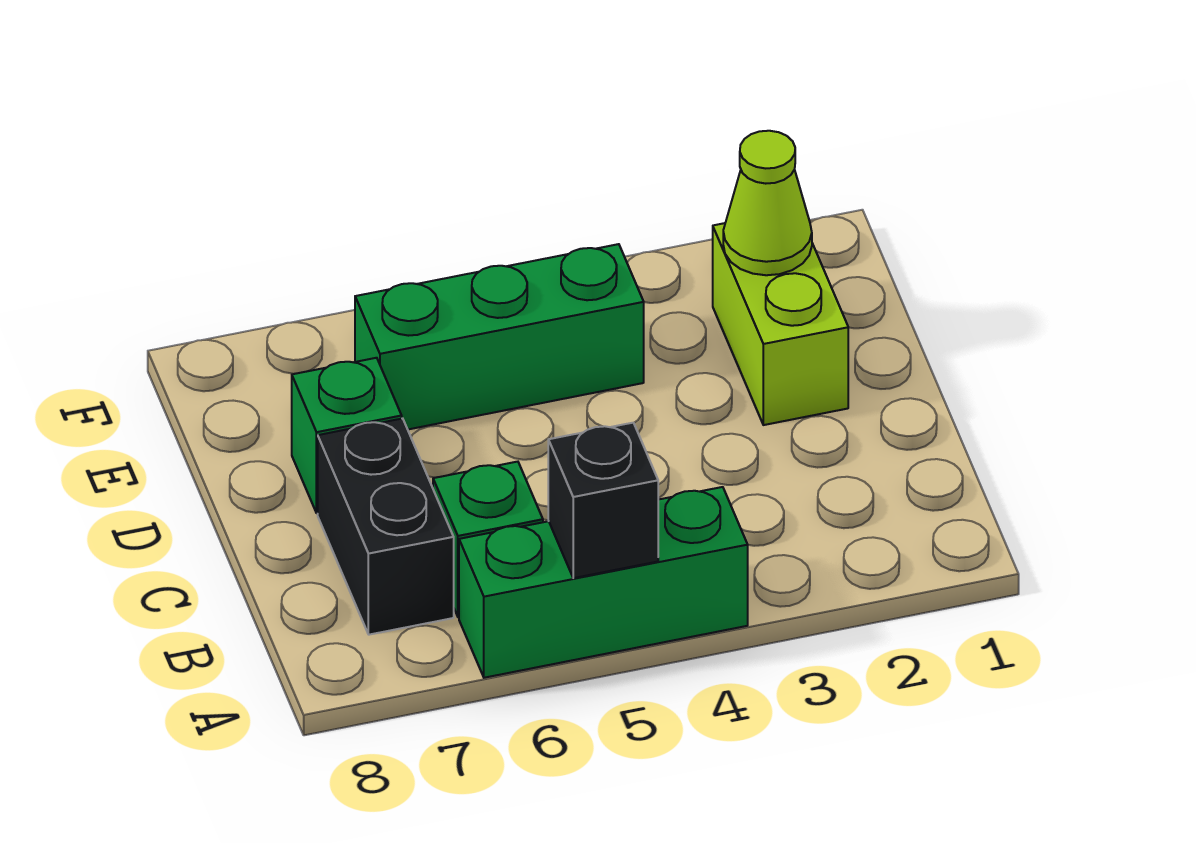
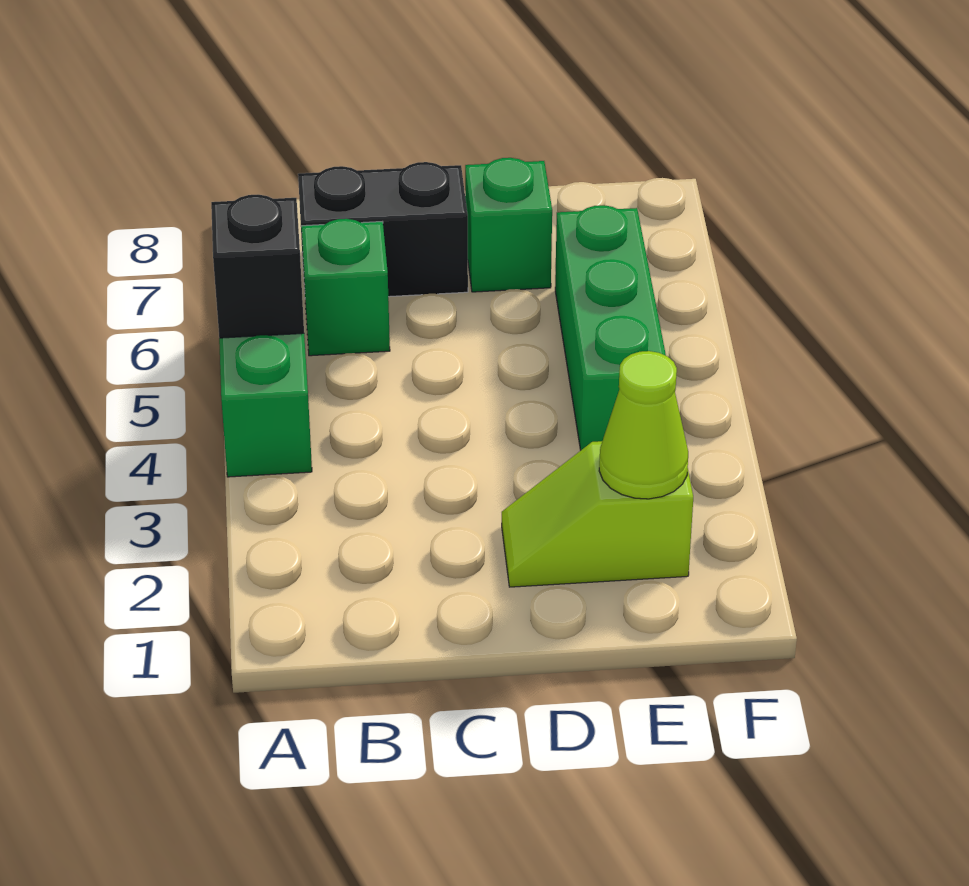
lime 1x2 brick [713,223,848,425] -> lime 1x2 slope [502,441,693,587]

